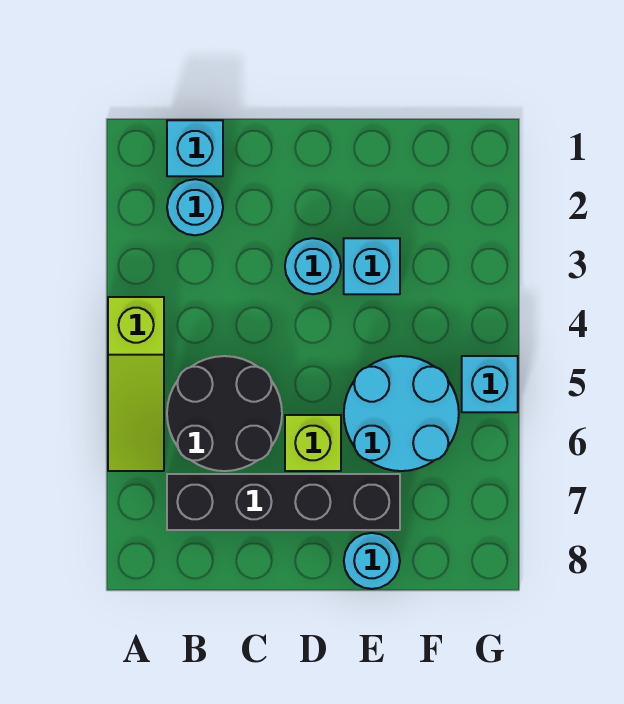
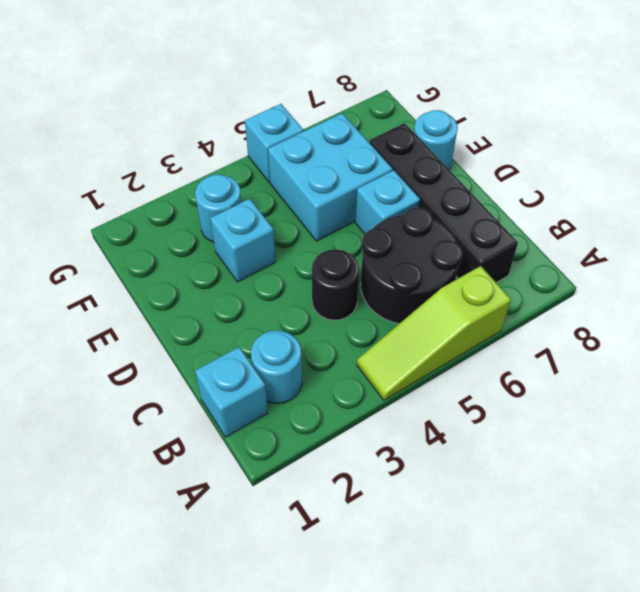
lime 1x3 slope [108,297,164,471] -> lime 1x3 slope turned to [357,266,511,400]
none -> black 1x1 round brick [312,249,359,320]
cyan 1x1 round brick [285,238,341,294] -> cyan 1x1 round brick moved to [195,174,241,242]
lime 1x1 brick [285,415,341,471] -> cyan 1x1 brick [355,170,420,234]
cyan 2x2 round brick [344,356,459,471] -> cyan 2x2 brick [268,113,393,241]

